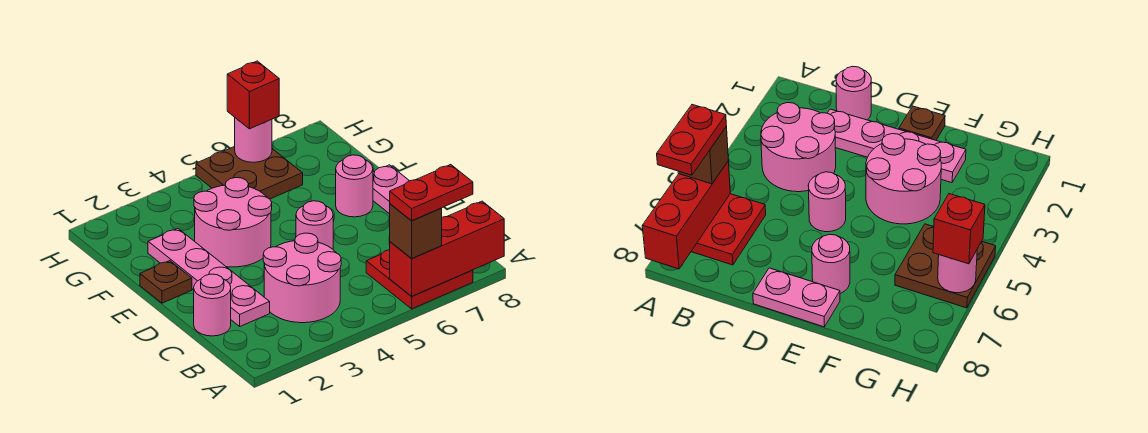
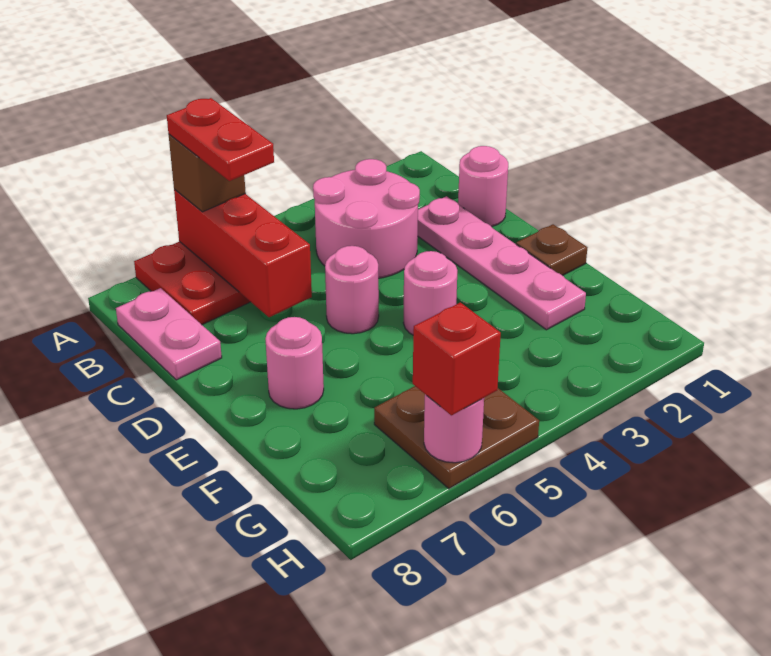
red 1x3 brick [390,201,504,296] -> red 1x3 brick turned to [174,189,312,317]
red 1x2 plate [390,165,473,221] -> red 1x2 plate turned to [167,98,274,181]
pink 1x2 plate [373,165,409,214] -> pink 1x2 plate moved to [116,288,222,380]
pink 2x2 round brick [194,178,272,267] -> pink 1x1 round brick [403,251,457,335]

